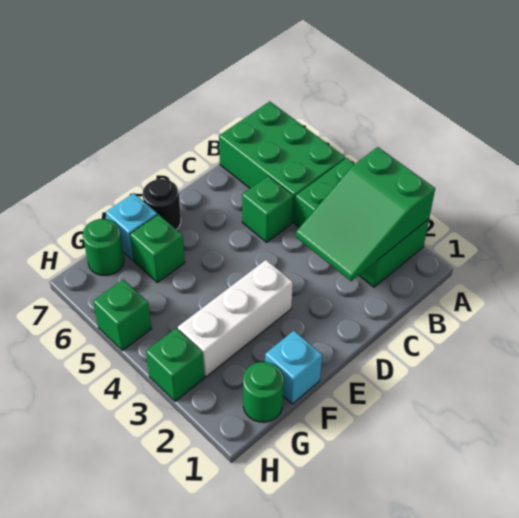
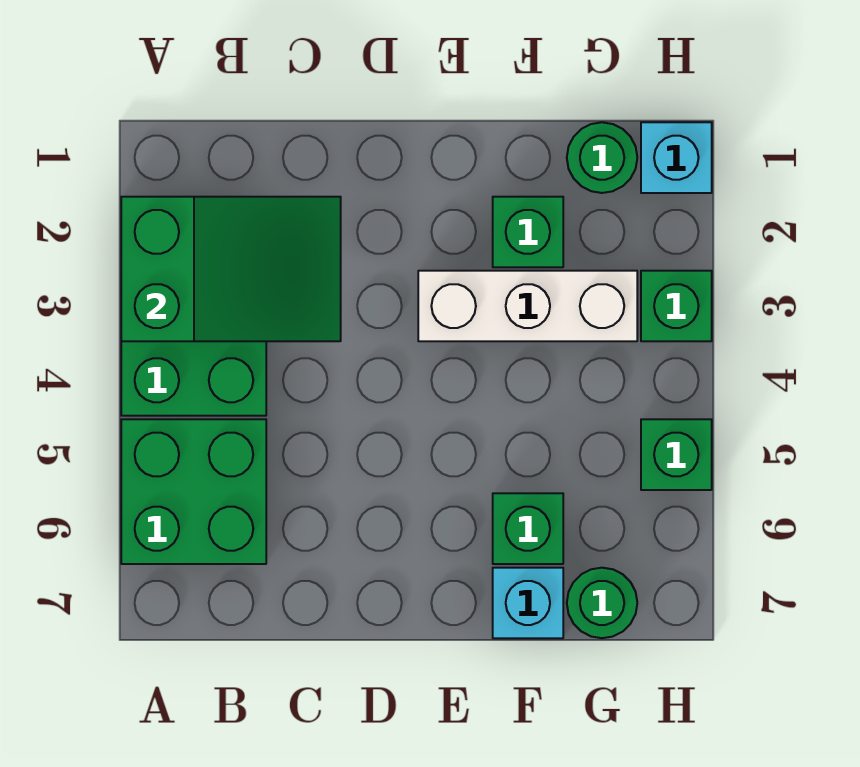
green 2x3 brick [219,101,345,223] -> green 2x2 brick [121,419,266,564]
green 1x1 brick [242,176,293,242] -> green 1x1 brick moved to [493,197,563,267]
black 1x1 round brick [143,179,181,230] -> none
cyan 1x1 brick [265,331,322,404] -> cyan 1x1 brick moved to [641,122,712,193]

